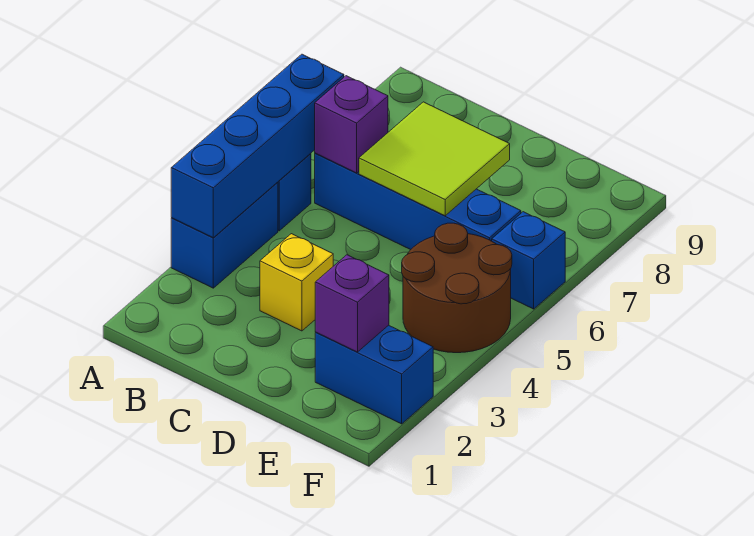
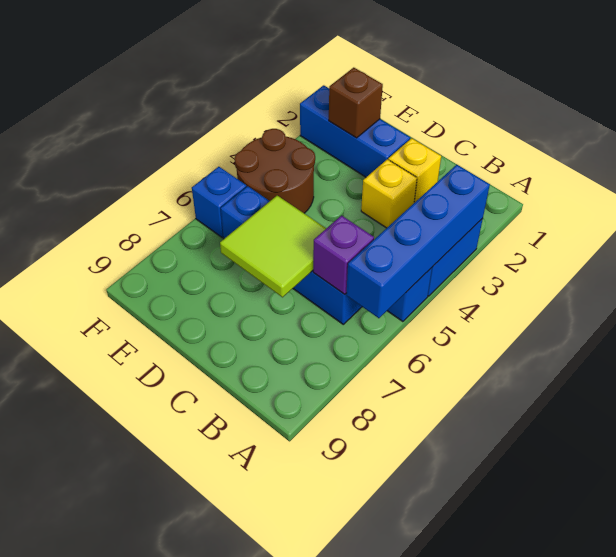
none -> yellow 1x1 brick [388,138,441,203]
blue 1x2 brick [315,325,433,424] -> blue 1x3 brick [300,85,410,177]
purple 1x1 brick [315,255,389,352] -> brown 1x1 brick [329,68,383,138]

